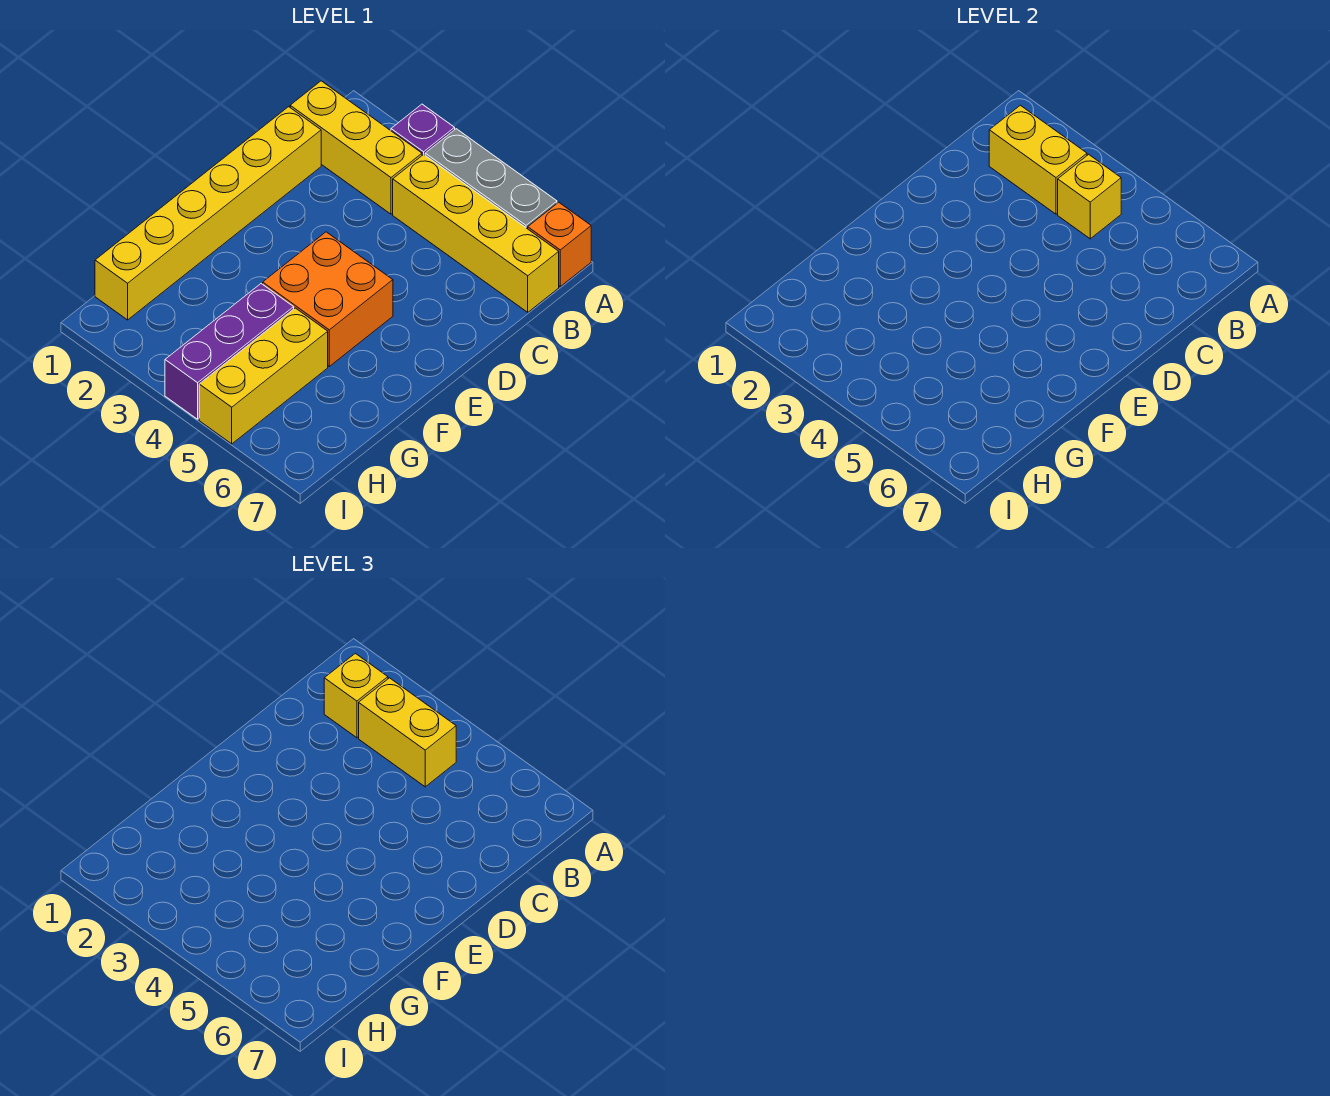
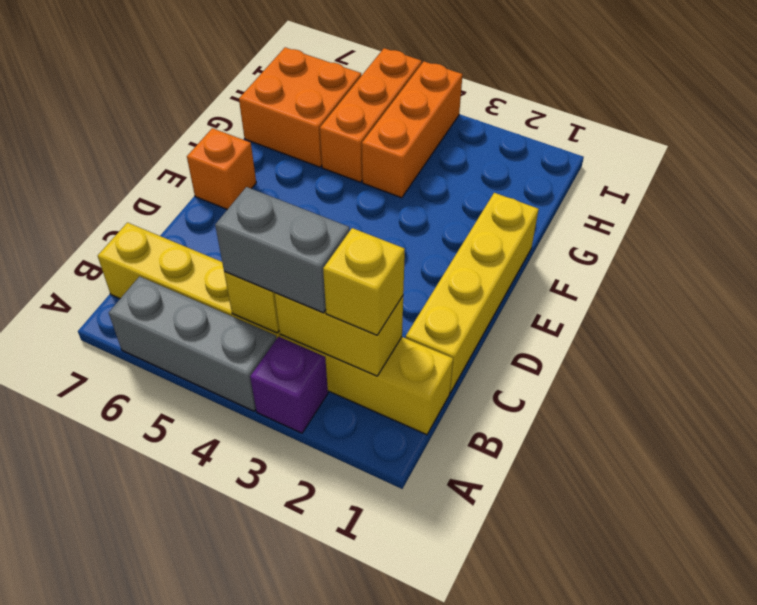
orange 1x1 brick [528,202,591,286] -> orange 1x1 brick moved to [187,128,256,209]
yellow 1x2 brick [359,678,456,787] -> grey 1x2 brick [215,187,349,313]
yellow 1x6 brick [95,107,321,320] -> yellow 1x4 brick [406,193,539,393]
orange 2x2 brick [263,232,393,366] -> orange 2x2 brick moved to [239,47,361,167]
purple 1x3 brick [165,284,294,419] -> orange 1x3 brick [362,61,463,198]
yellow 1x3 brick [199,308,328,444] -> orange 1x3 brick [320,48,422,182]

